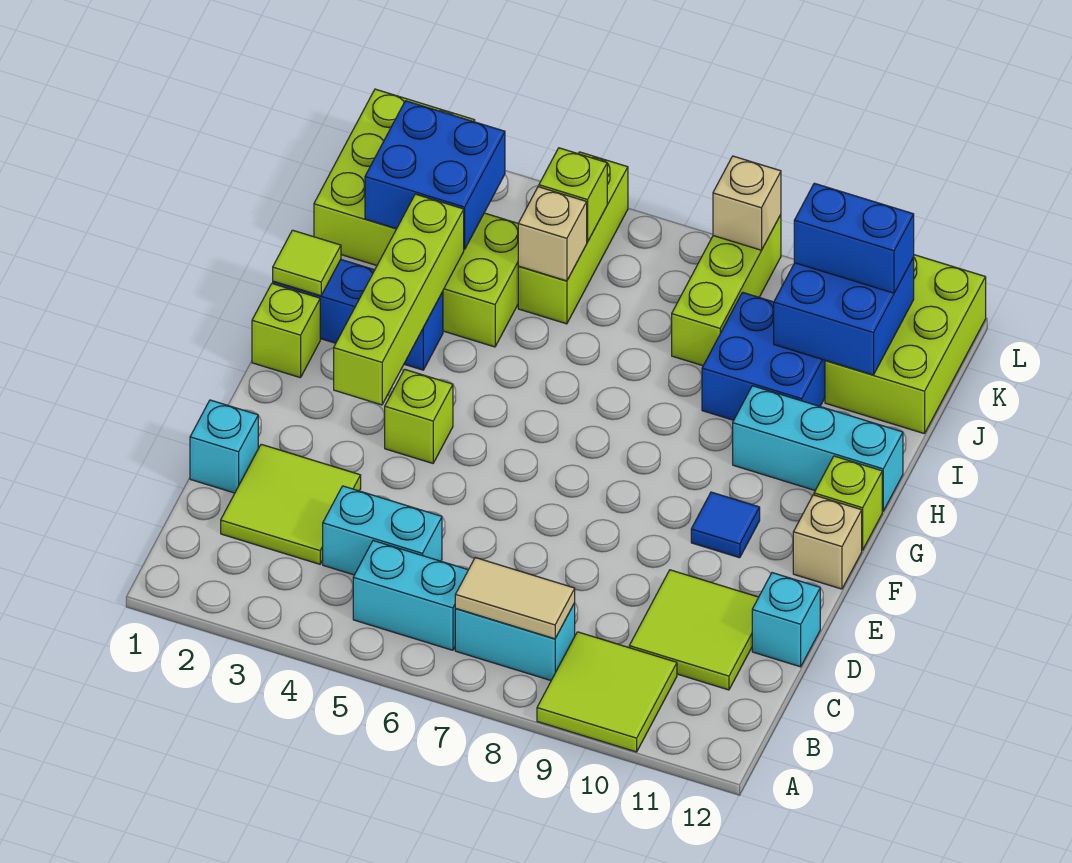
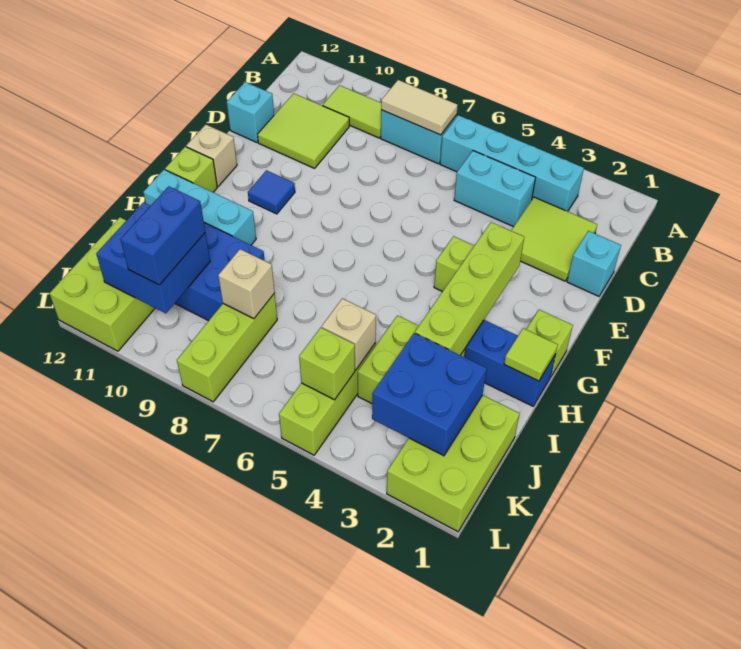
lime 2x2 tile [537,632,677,752] -> lime 1x2 tile [323,85,381,138]
cyan 1x2 brick [353,541,468,650] -> cyan 1x4 brick [440,115,584,211]
blue 1x2 brick [794,183,914,293] -> blue 1x2 brick turned to [120,186,205,285]
tan 1x1 brick [713,156,781,250] -> tan 1x1 brick moved to [218,249,275,319]

